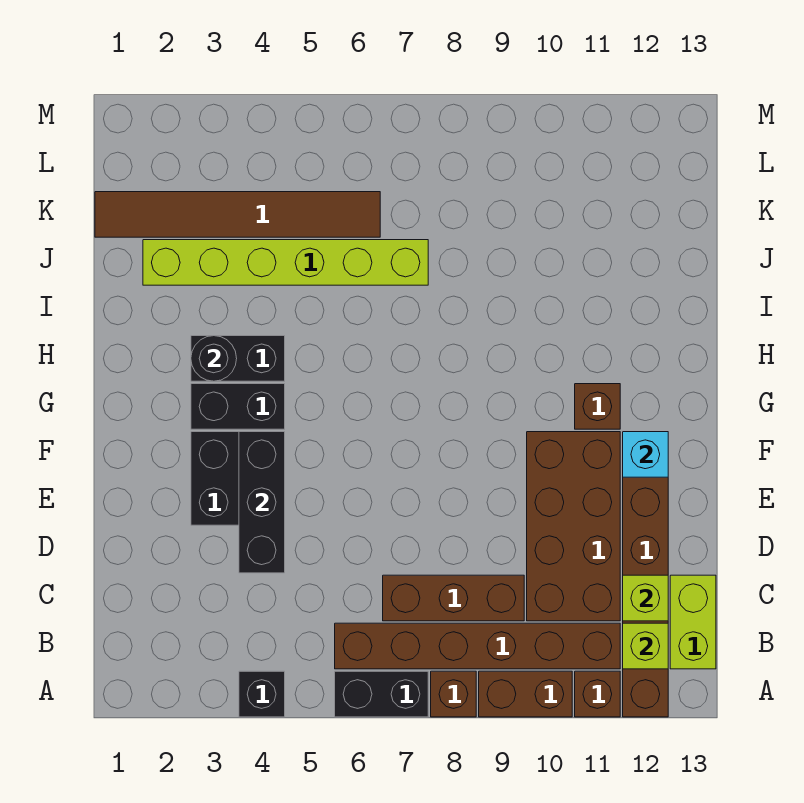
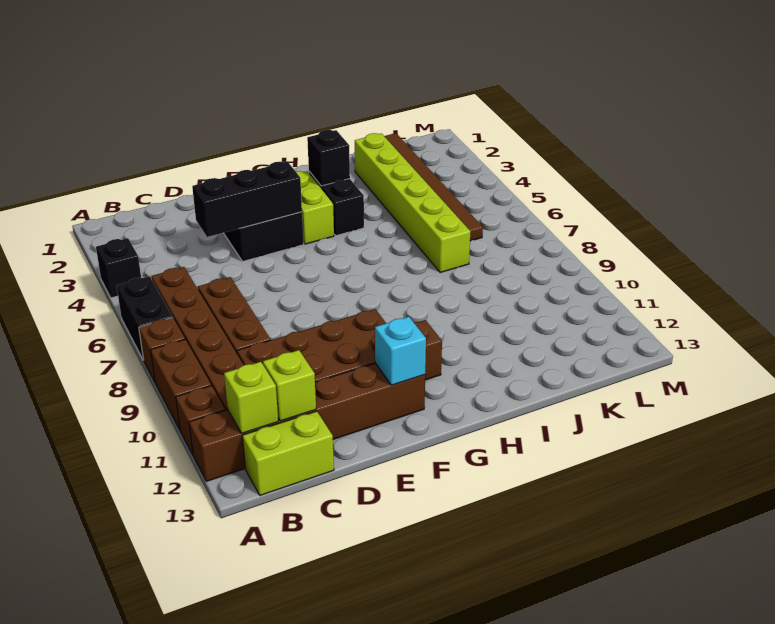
black 1x2 brick [191,384,285,429] -> lime 1x2 brick [296,171,334,244]
black 1x1 round brick [191,336,237,381] -> black 1x1 brick [307,130,350,186]

